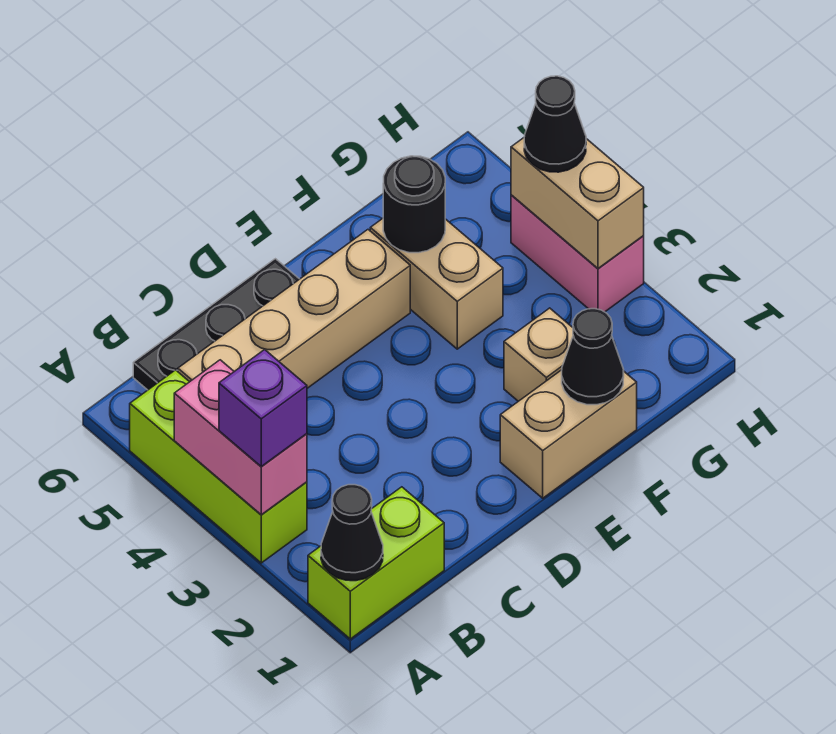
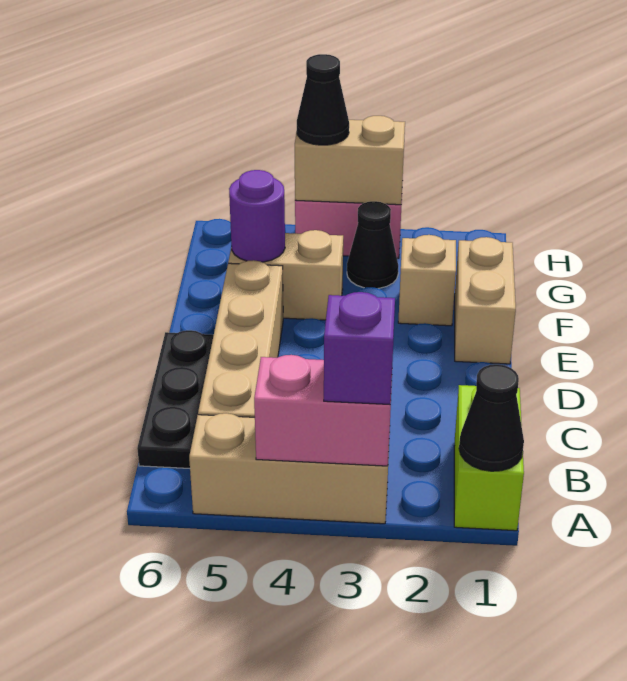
lime 1x3 brick [130,370,307,563] -> tan 1x3 brick [189,413,390,524]
black 1x1 cone [562,309,624,405] -> black 1x1 cone moved to [347,201,398,288]
black 1x1 round brick [383,156,445,253] -> purple 1x1 round brick [229,170,285,262]

